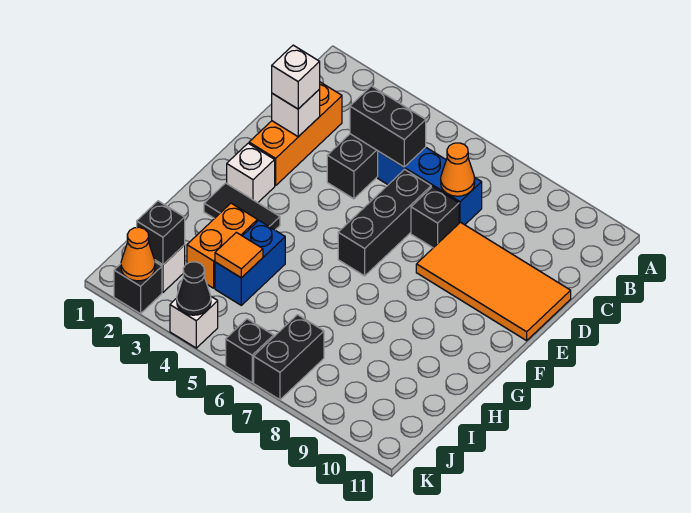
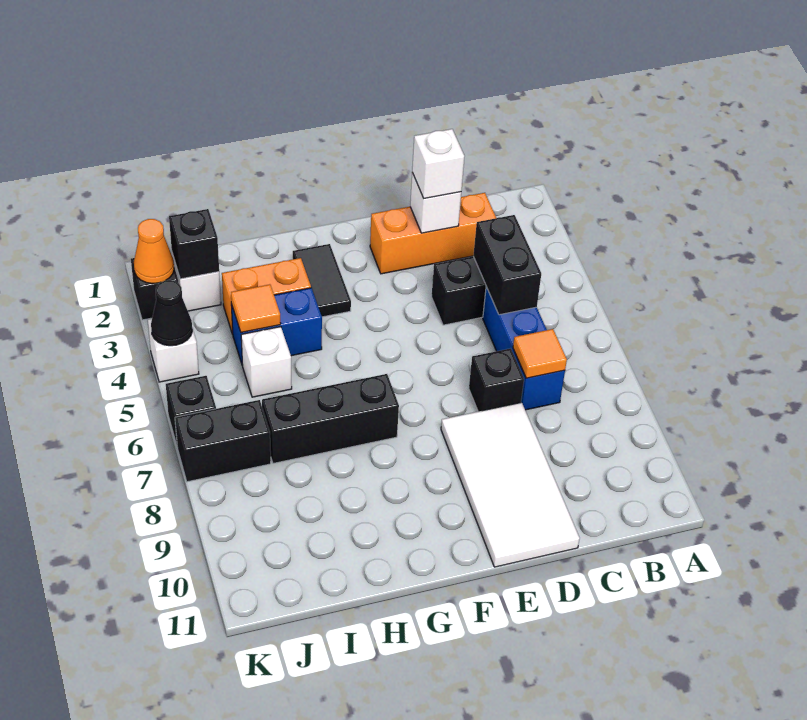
orange 1x1 cone [441,143,475,196] -> orange 1x1 tile [513,329,567,378]
black 1x3 brick [338,169,431,276] -> black 1x3 brick moved to [262,374,399,463]
orange 2x4 tile [416,222,571,341] -> white 2x4 tile [441,402,580,567]
white 1x1 brick [227,143,275,203] -> white 1x1 brick moved to [241,327,292,397]

